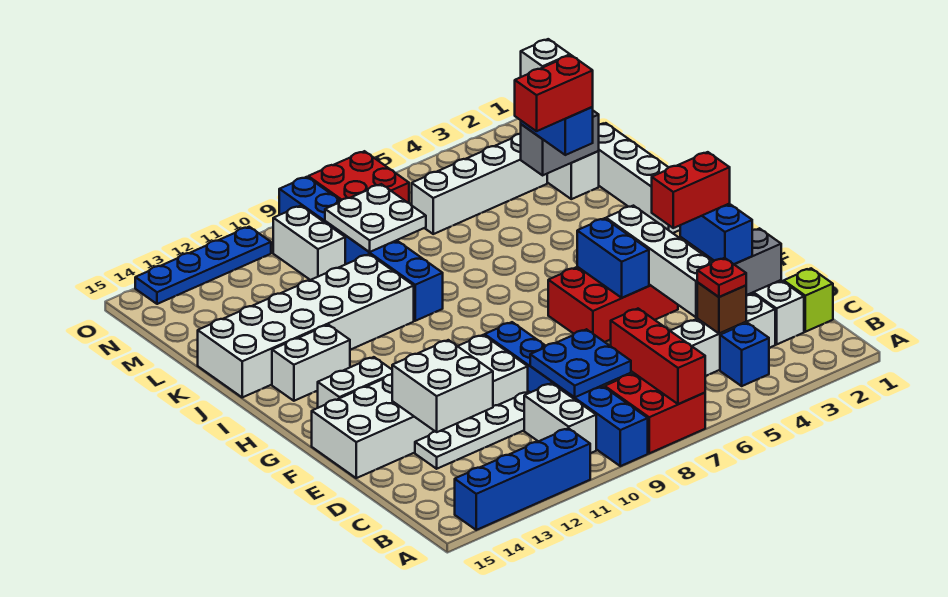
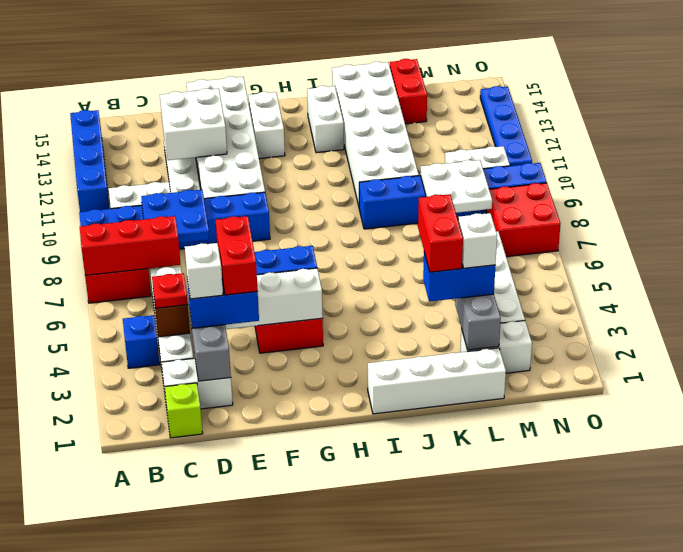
none -> white 1x1 brick [185,243,223,299]
none -> red 1x2 brick [390,59,427,124]

